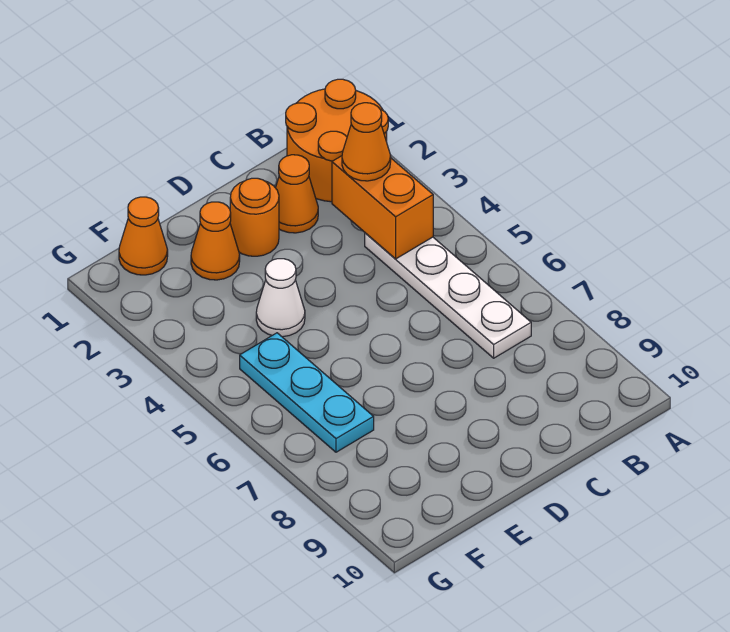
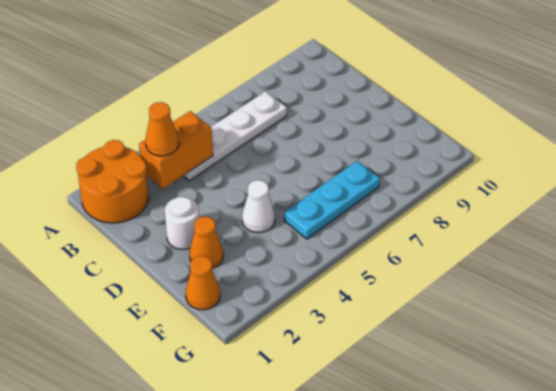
orange 1x1 cone [276,155,318,233] -> none
orange 1x1 round brick [230,178,279,256] -> white 1x1 round brick [165,197,199,249]

